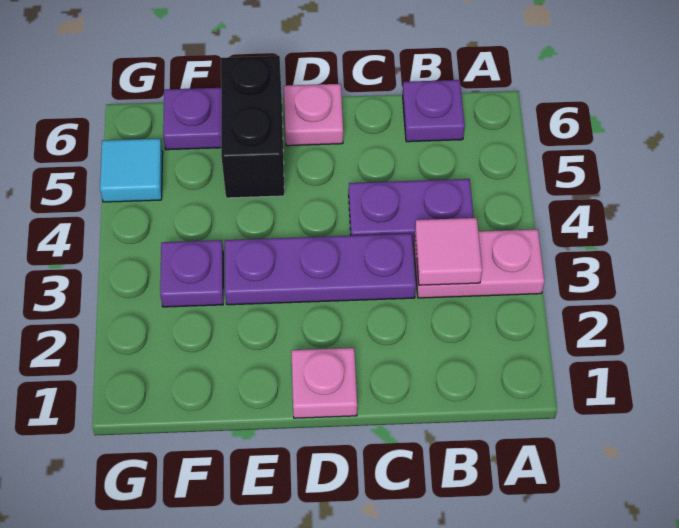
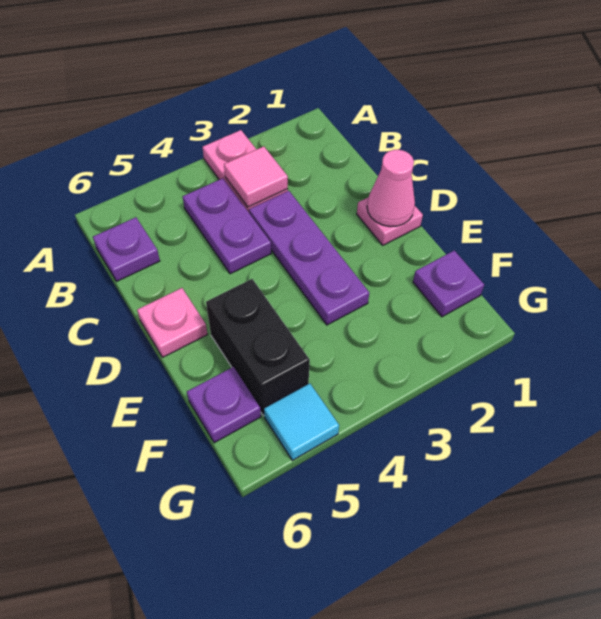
none -> pink 1x1 cone [367,150,415,227]
black 1x2 brick [221,56,284,198] -> black 1x2 brick turned to [206,279,310,416]
purple 1x1 plate [160,240,223,307] -> purple 1x1 plate moved to [413,251,484,317]

